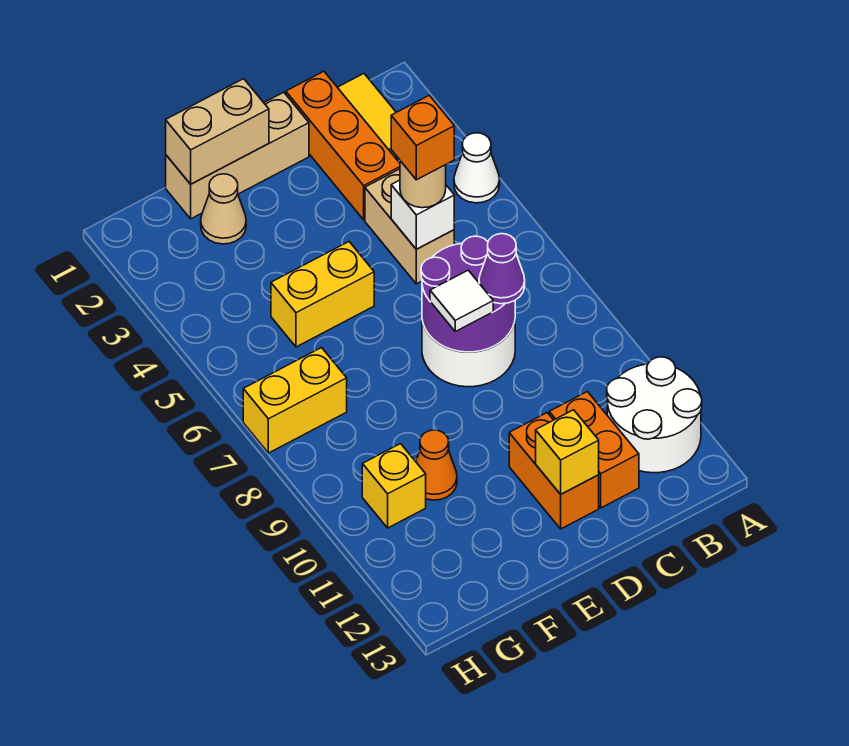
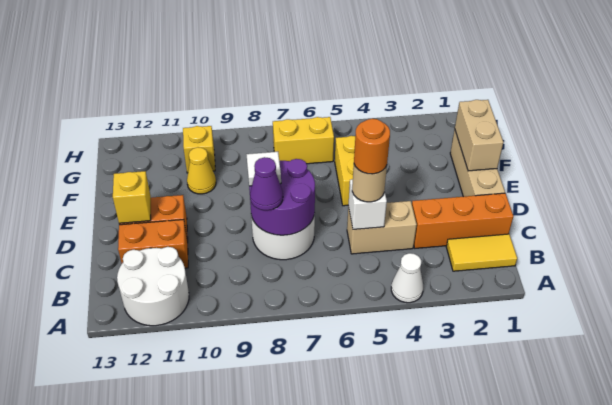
orange 1x1 brick [391,95,454,180] -> orange 1x1 round brick [354,119,390,174]
tan 1x1 cone [201,174,246,244] -> none
orange 1x1 cone [416,430,457,500] -> yellow 1x1 cone [187,147,216,194]
yellow 1x2 brick [243,348,347,453] -> yellow 1x2 brick turned to [273,117,334,164]

